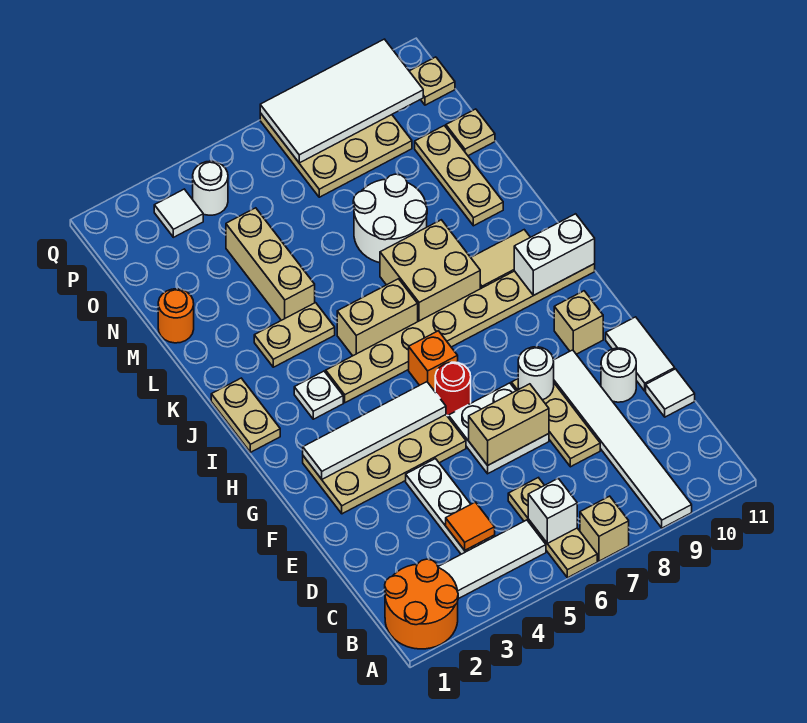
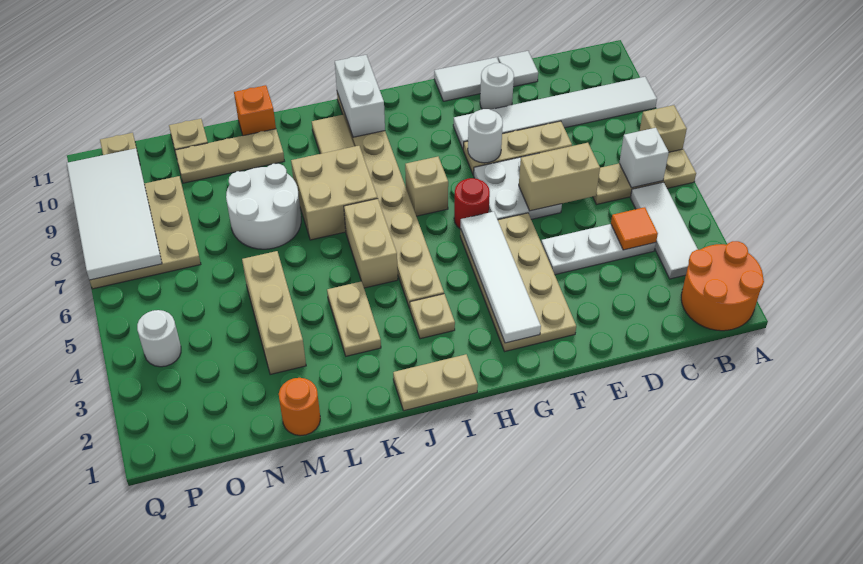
tan 1x2 brick [469,384,549,465] -> tan 1x2 brick turned to [519,143,600,211]
tan 1x1 brick [554,291,603,354] -> tan 1x1 brick moved to [405,157,448,216]
orange 1x1 brick [409,331,458,391] -> orange 1x1 brick moved to [234,85,276,136]
white 1x1 plate [294,371,343,419] -> tan 1x1 plate [410,294,455,339]
tan 1x3 brick [226,208,315,320] -> tan 1x3 brick turned to [242,251,306,375]
white 1x1 tile [154,189,203,237] -> none

